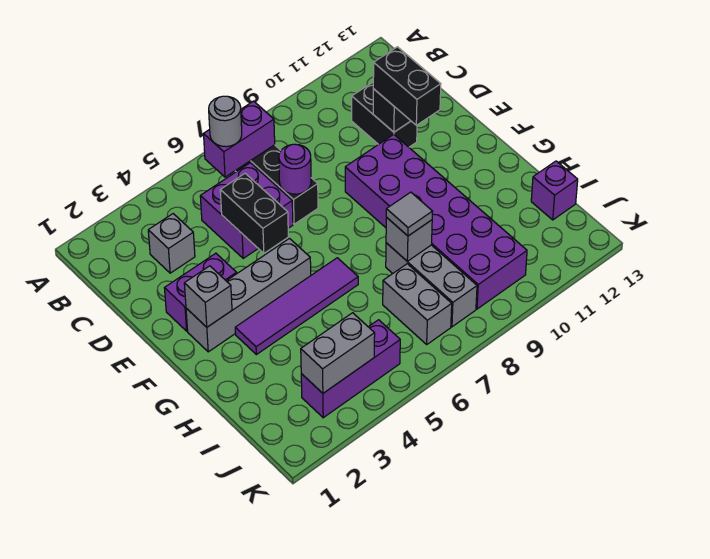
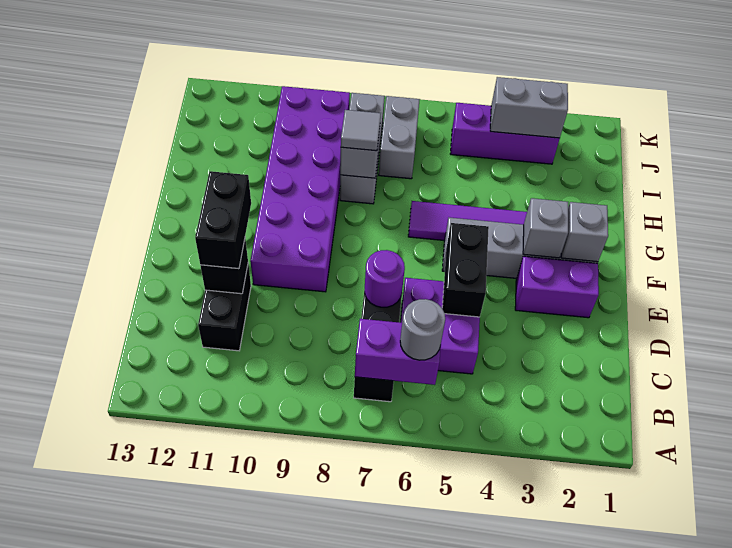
grey 1x1 brick [148,214,195,273] -> grey 1x1 brick moved to [523,198,568,258]
purple 1x1 brick [531,161,578,220] -> none

